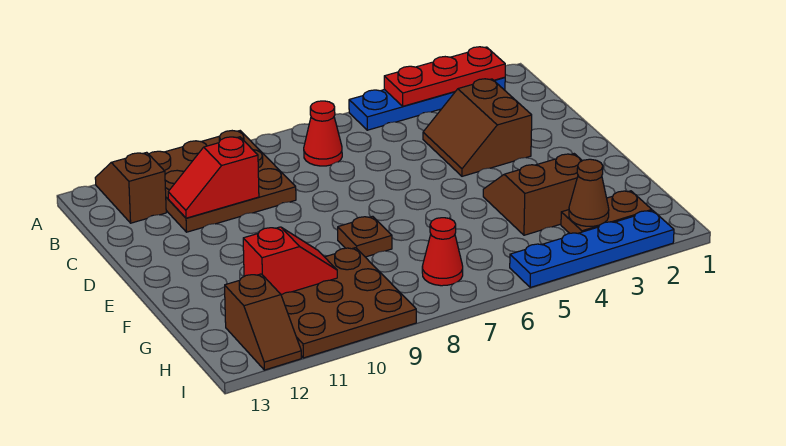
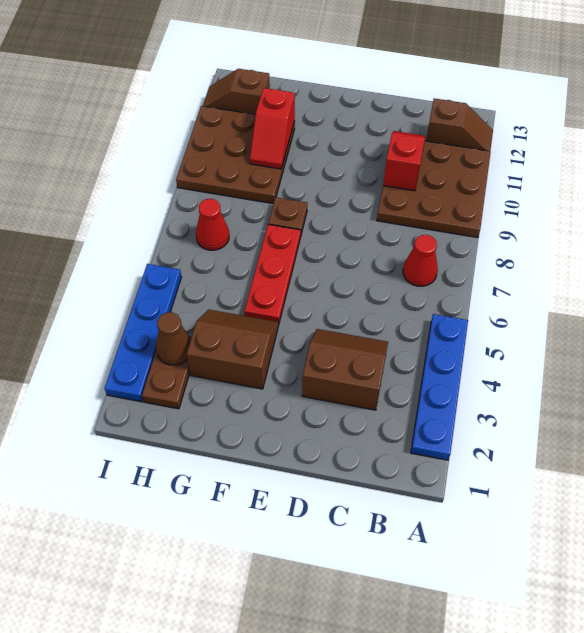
red 1x3 plate [384,47,505,106] -> red 1x3 plate moved to [244,225,301,322]
brown 2x2 slope [483,154,582,235] -> brown 2x2 slope turned to [187,309,279,389]

